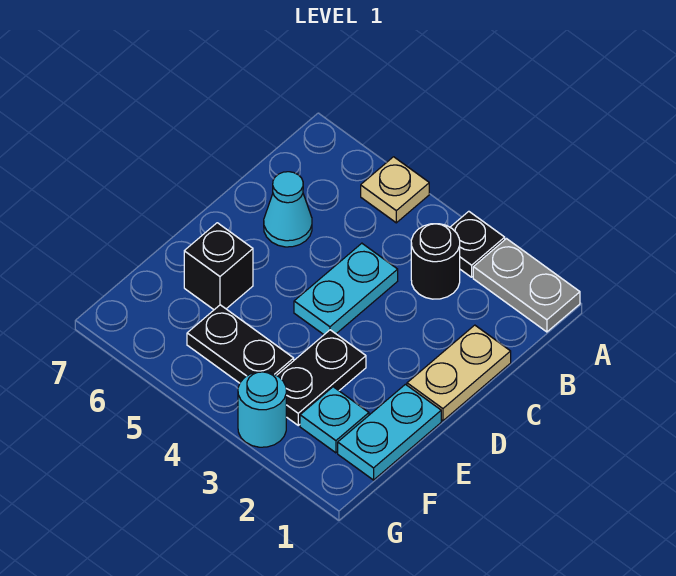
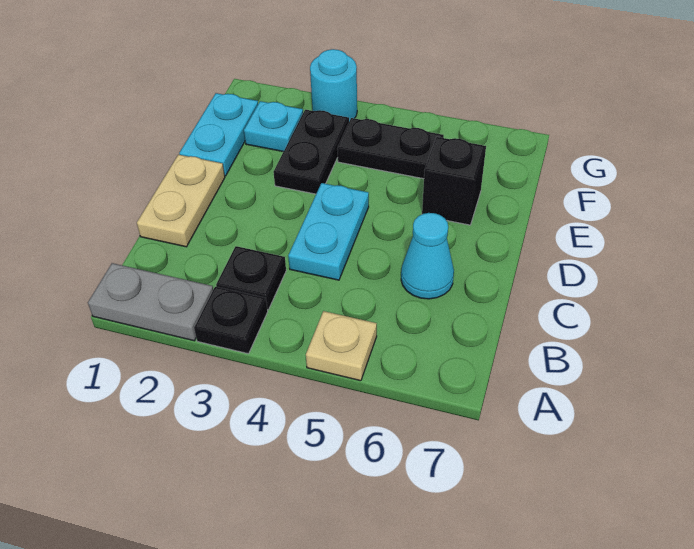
black 1x1 round brick [411,224,460,299] -> black 1x1 plate [216,246,286,310]

